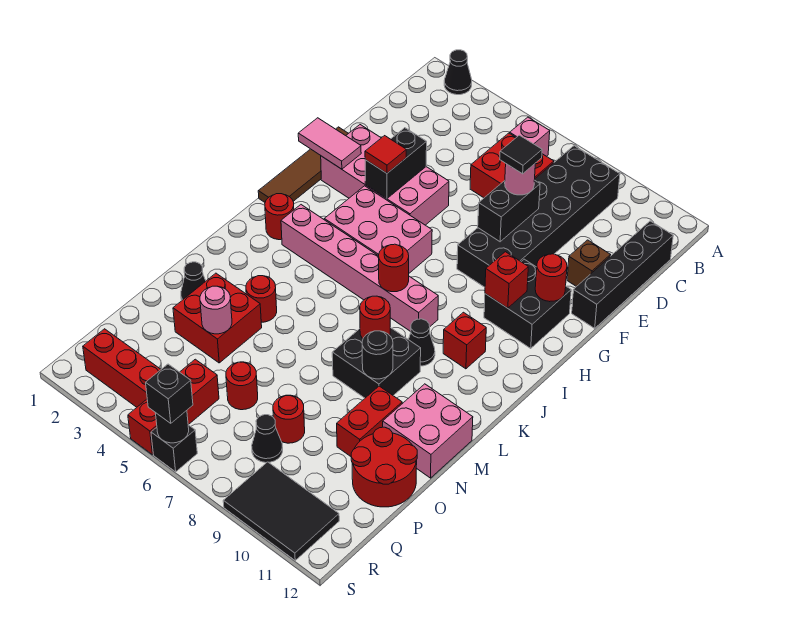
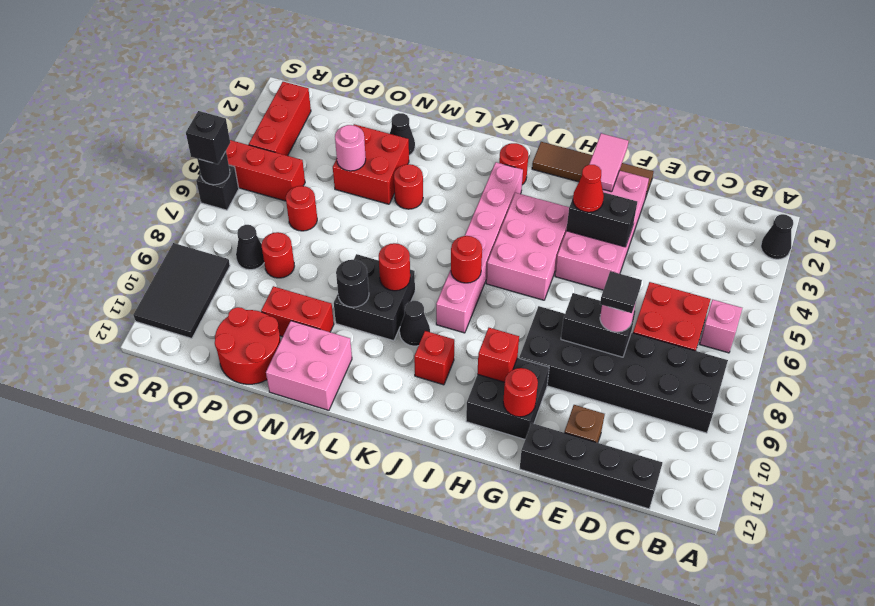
red 1x1 tile [365,136,406,173] -> red 1x1 cone [573,165,604,212]

